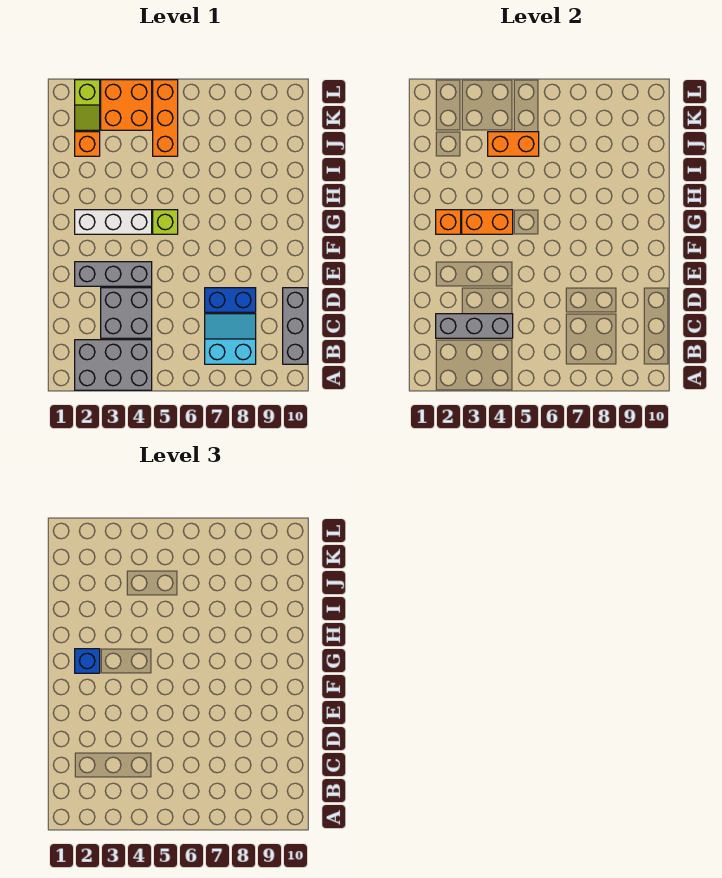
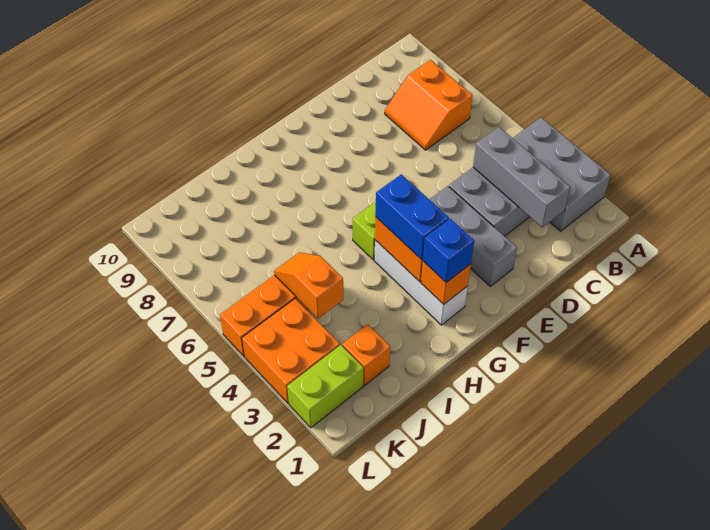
cyan 2x2 slope [205,314,256,364] -> orange 2x2 slope [385,60,472,150]
grey 1x3 brick [283,288,308,364] -> none
blue 1x2 brick [205,288,256,312] -> blue 1x2 brick moved to [375,174,449,260]
orange 1x2 brick [488,132,539,156] -> orange 1x2 slope [274,252,343,319]
lime 1x2 slope [75,80,100,130] -> lime 1x2 brick [287,345,363,428]

